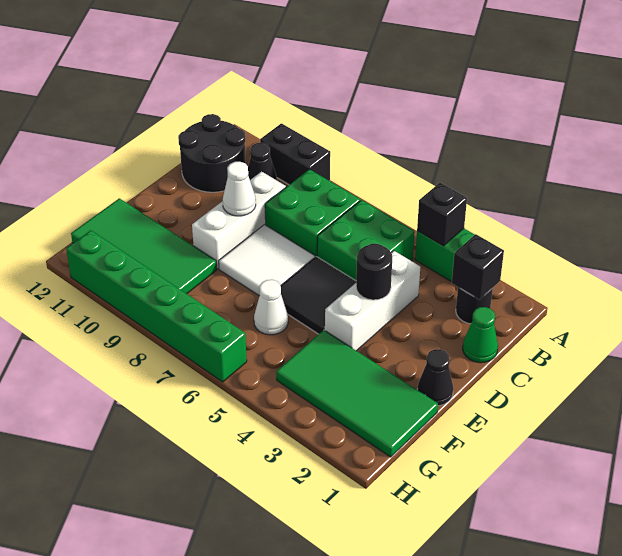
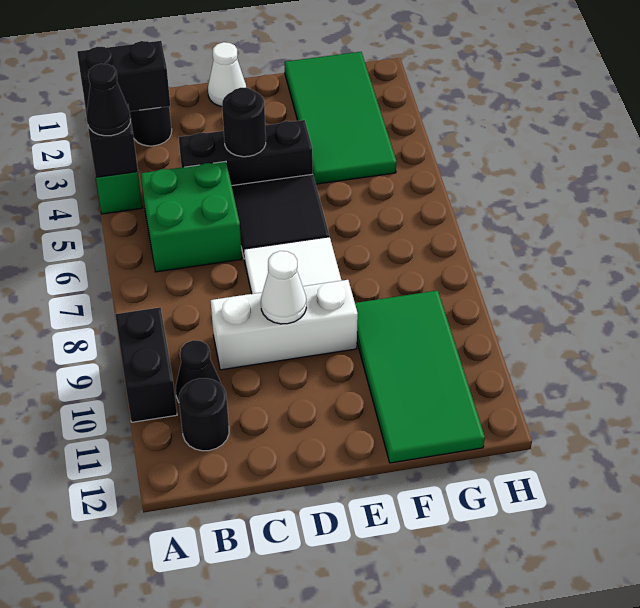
black 1x1 brick [452,234,504,300] -> black 1x2 brick [77,41,170,111]
green 2x2 brick [265,169,360,257] -> none
black 2x2 round brick [178,114,246,192] -> black 1x1 round brick [179,378,229,451]
green 1x1 cone [463,307,498,363] -> none
white 1x3 brick [325,251,420,351] -> black 1x3 brick [179,120,313,186]
black 1x1 cone [417,349,453,406] -> black 1x1 cone moved to [86,64,131,136]
white 1x1 cone [254,280,288,335] -> white 1x1 cone moved to [208,42,246,106]
green 1x6 brick [66,230,247,382] -> none

